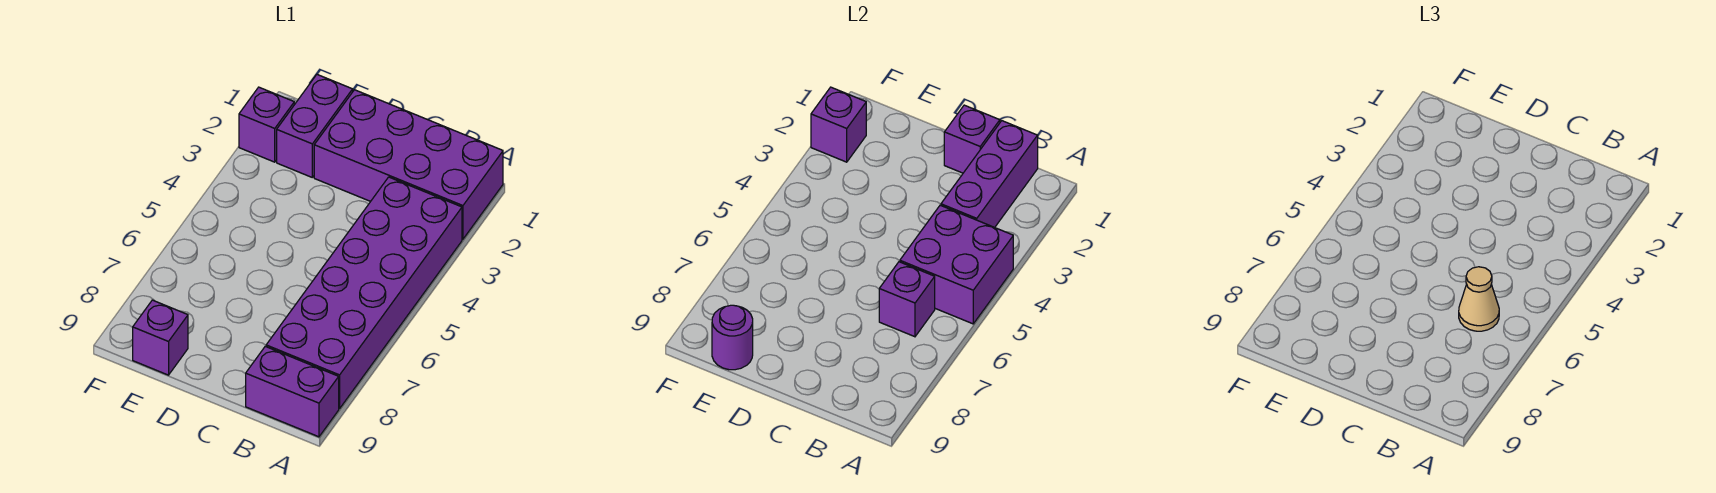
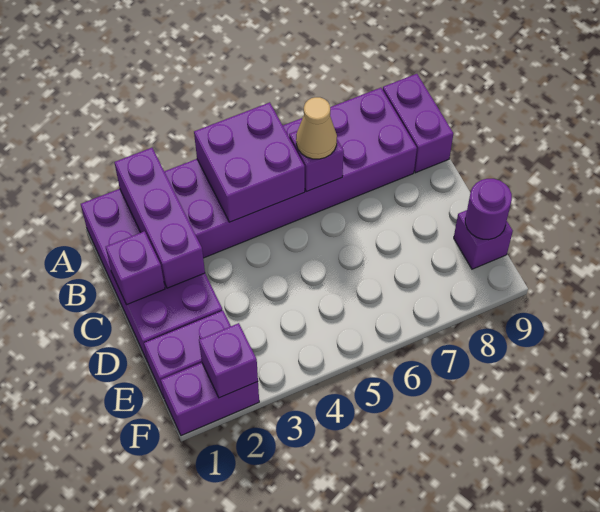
purple 1x3 brick [941,121,1038,227] -> purple 1x3 brick turned to [114,148,205,288]
purple 1x1 brick [239,87,294,162] -> purple 1x2 brick [161,363,259,436]

